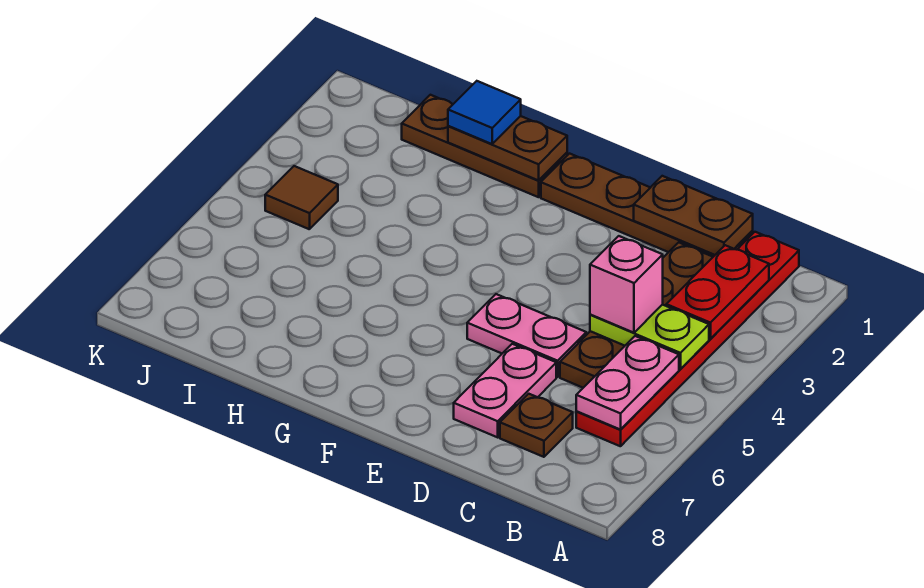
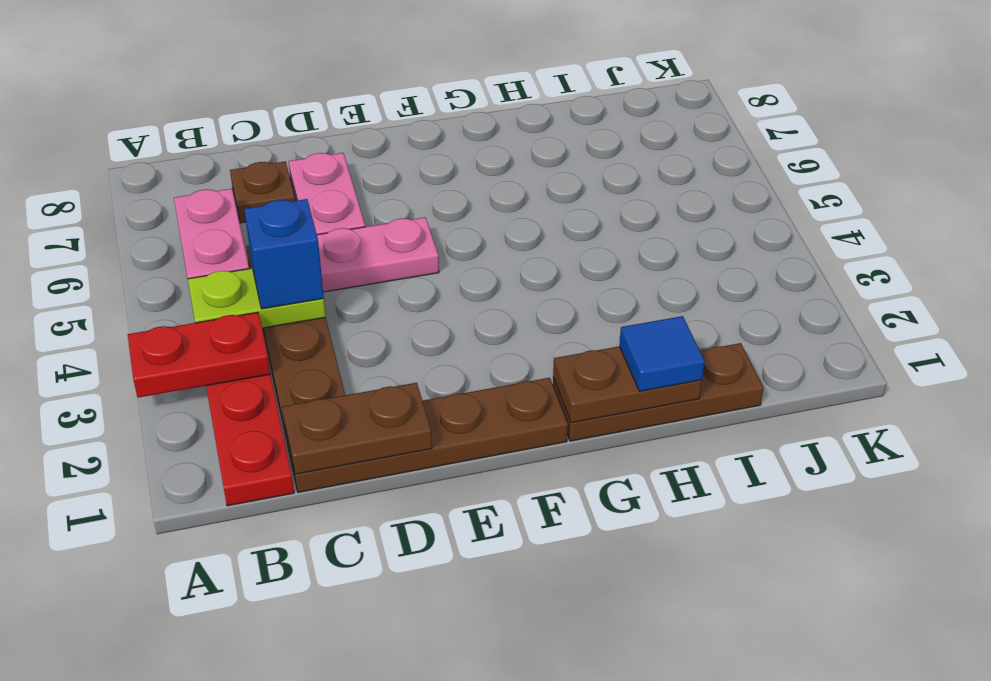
red 1x2 plate [666,245,769,339] -> red 1x2 plate turned to [128,312,270,398]
pink 1x1 brick [590,236,663,333] -> blue 1x1 brick [244,199,324,309]
brown 1x1 tile [265,166,338,229] -> none

